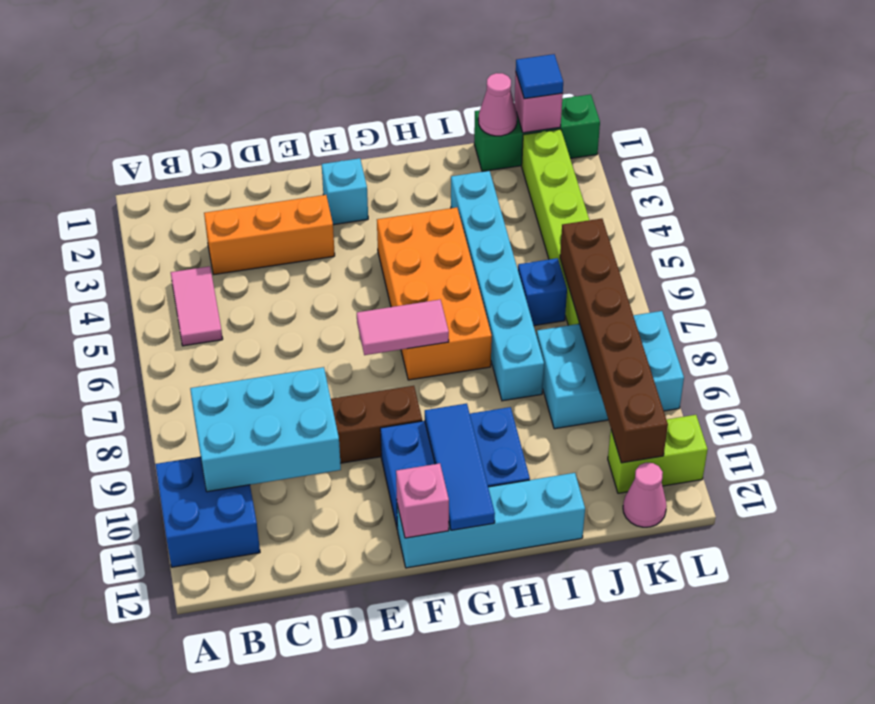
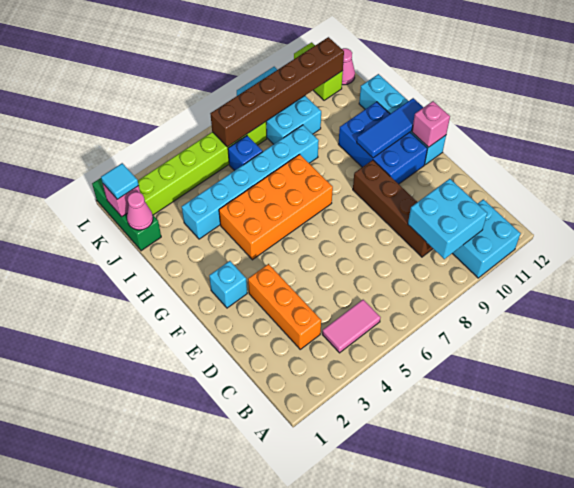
blue 2x2 brick [155,457,260,567] -> cyan 2x2 brick [452,199,521,278]
cyan 2x3 brick [190,367,341,492] -> cyan 2x2 brick [408,179,487,259]
pink 1x2 tile [357,300,449,355] -> none
blue 1x1 tile [516,54,563,99] -> cyan 1x1 tile [101,163,139,199]

